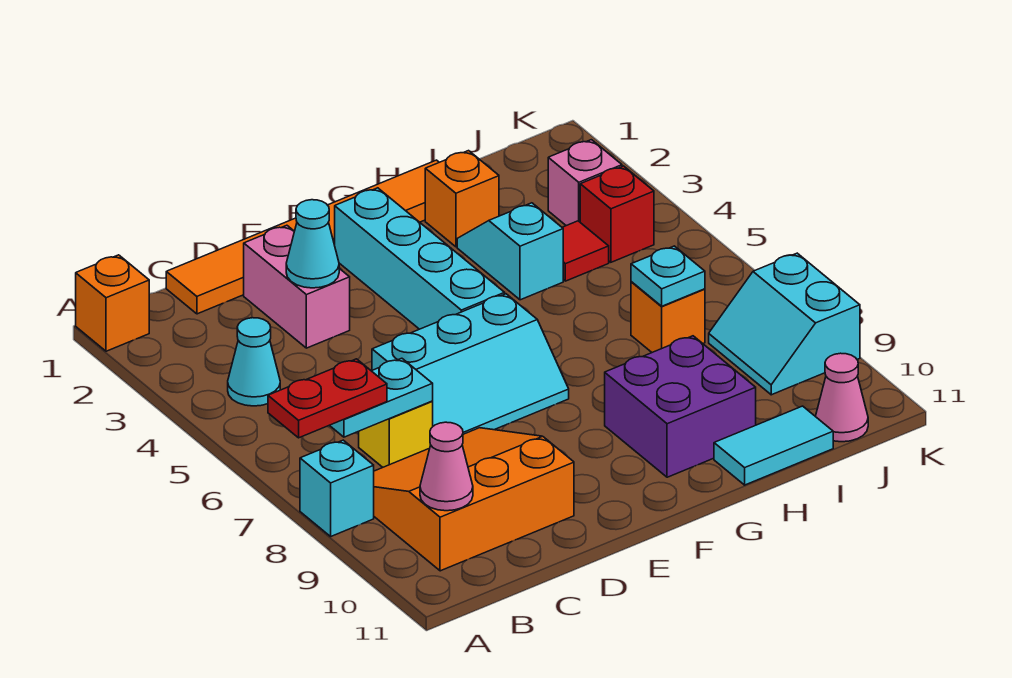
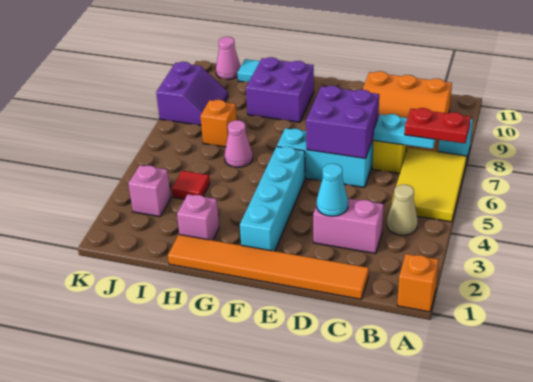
none -> yellow 2x3 tile [391,148,467,222]
cyan 1x1 cone [228,318,280,406] -> tan 1x1 cone [387,185,418,235]
pink 1x1 cone [420,422,473,511] -> pink 1x1 cone moved to [225,120,253,167]
pink 1x2 brick [244,225,350,348] -> pink 1x2 brick turned to [313,198,384,254]
none -> purple 2x2 brick [306,86,379,159]
orange 1x1 brick [425,151,499,247] -> pink 1x1 brick [177,194,219,240]
cyan 1x2 slope [457,203,563,300] -> none
cyan 1x1 plate [631,246,705,306] -> none
red 1x1 brick [580,166,654,262] -> none
cyan 2x2 slope [709,253,860,395] -> purple 2x2 slope [156,62,228,125]

